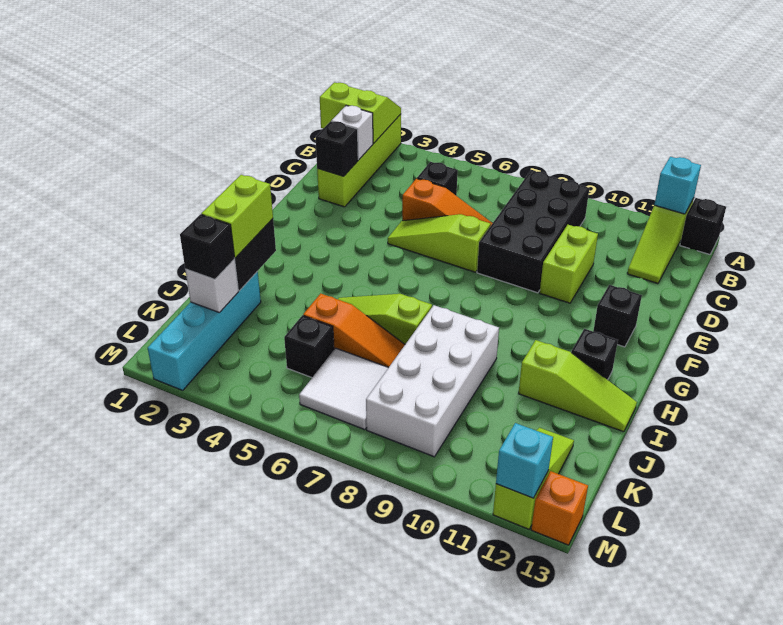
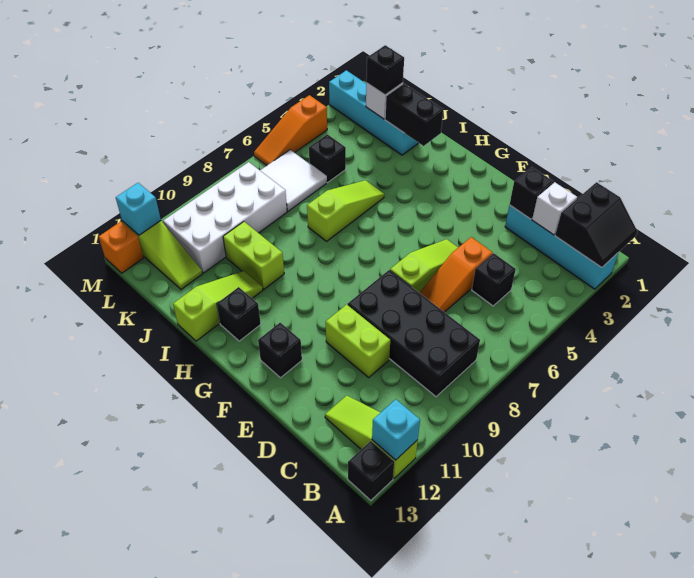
lime 2x2 slope [320,82,401,143] -> black 2x2 slope [555,182,638,268]
lime 1x4 brick [317,114,401,207] -> cyan 1x4 brick [505,205,618,289]
lime 1x2 brick [201,175,273,258] -> lime 1x2 brick moved to [223,222,284,289]
white 2x4 brick [366,305,499,457] -> white 2x4 brick turned to [163,162,287,273]
lime 1x3 slope [518,340,637,432] -> lime 1x3 slope turned to [173,271,263,341]
orange 1x3 slope [303,293,405,368] -> orange 1x3 slope moved to [254,95,327,166]

